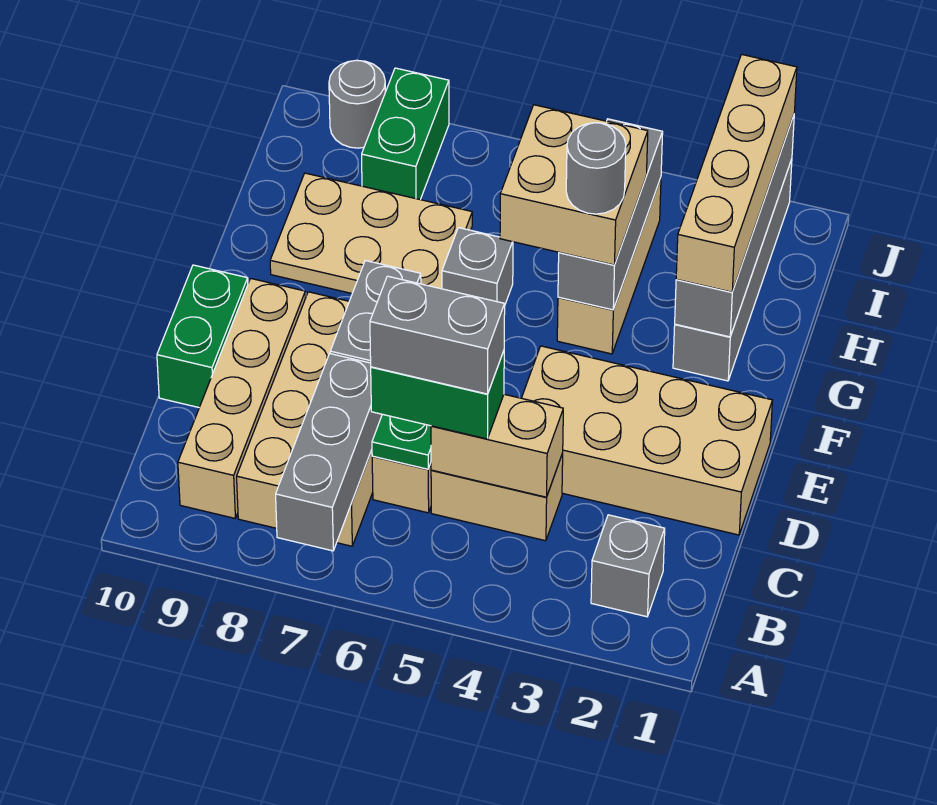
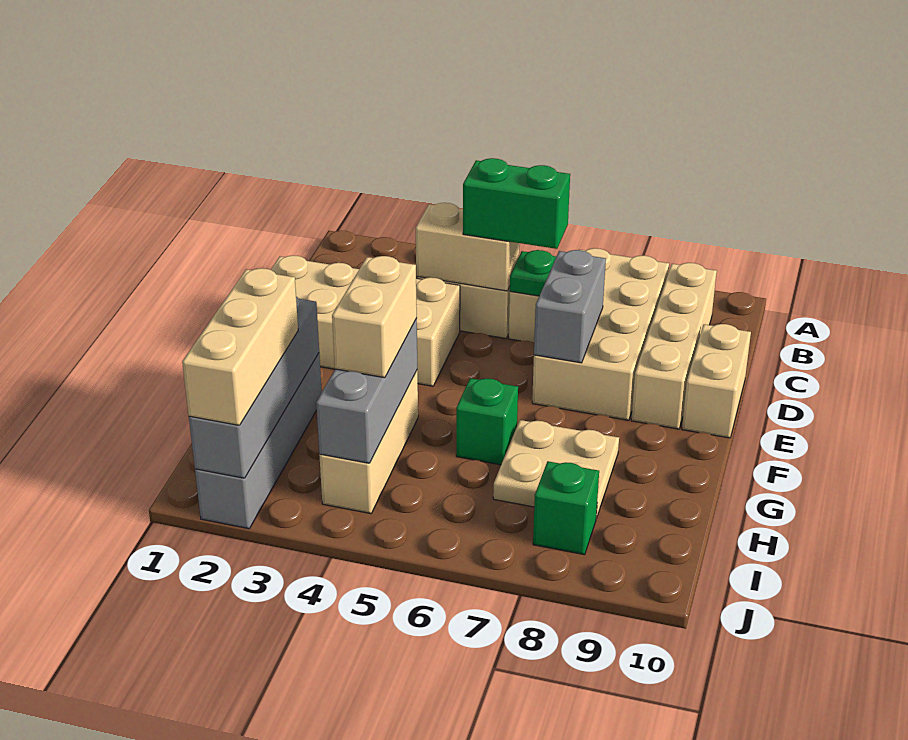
grey 1x3 brick [276,354,382,551] -> none
grey 1x1 brick [591,515,665,617] -> none
grey 1x2 brick [370,276,505,394] -> none
green 1x2 brick [157,265,248,407] -> tan 1x2 brick [682,324,751,438]
tan 1x4 brick [676,54,797,292] -> tan 1x3 brick [182,268,298,425]
tan 2x2 brick [500,105,648,265] -> tan 1x2 brick [332,256,417,378]
grey 1x1 round brick [566,123,626,214] -> none
grey 1x1 brick [442,228,513,304] -> green 1x1 brick [456,378,518,465]
tan 2x3 plate [270,173,472,293] -> tan 2x2 plate [493,420,619,518]
green 1x2 brick [362,68,449,200] -> green 1x1 brick [533,461,599,555]
grey 1x1 round brick [329,60,385,148] -> none

